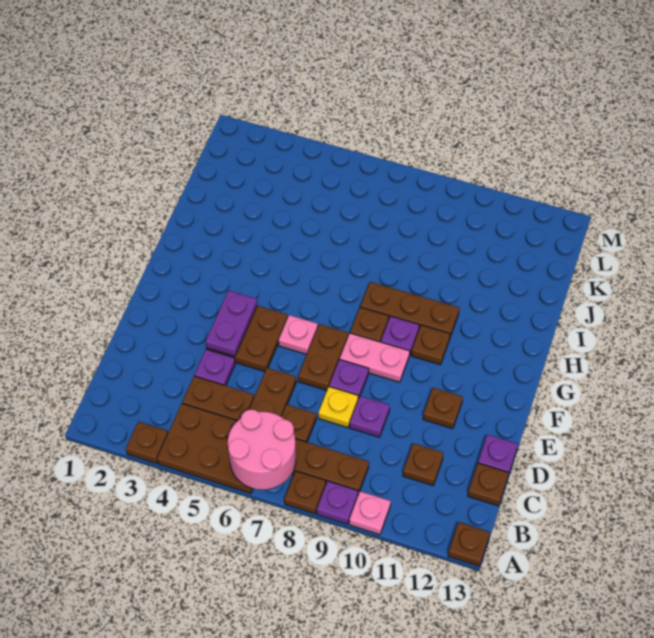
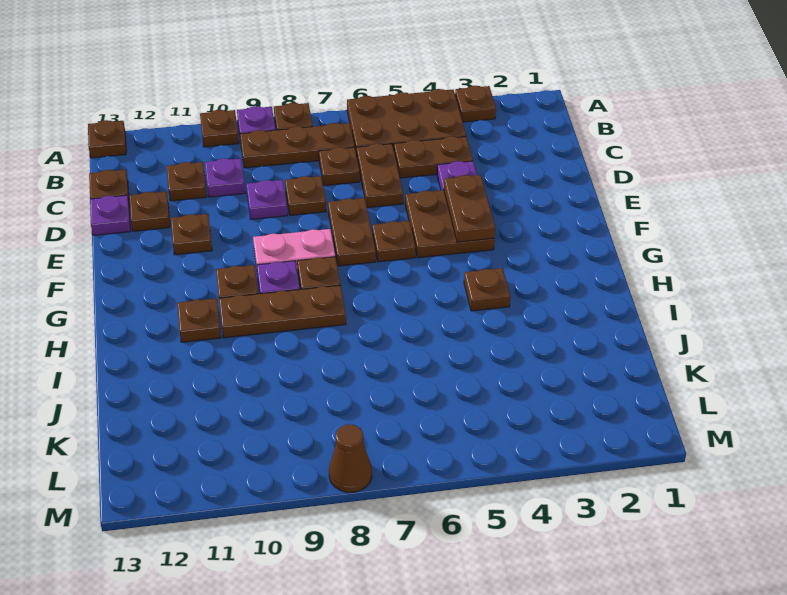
pink 2x2 round brick [228,409,296,490] -> none
pink 1x1 plate [349,491,391,535] -> brown 1x1 plate [200,110,239,147]
yellow 1x1 plate [318,387,358,428] -> brown 1x1 plate [285,176,326,215]
none -> brown 1x1 plate [129,192,170,231]
purple 1x2 plate [206,291,257,356] -> brown 1x2 plate [444,175,495,242]
purple 1x1 plate [329,359,369,399] -> purple 1x1 plate moved to [205,158,245,197]
pink 1x1 plate [279,315,318,354] -> brown 1x1 plate [372,221,415,262]
none -> brown 1x1 plate [464,268,510,311]
none -> brown 1x1 plate [177,298,221,342]
none -> brown 1x1 cone [329,424,372,492]

